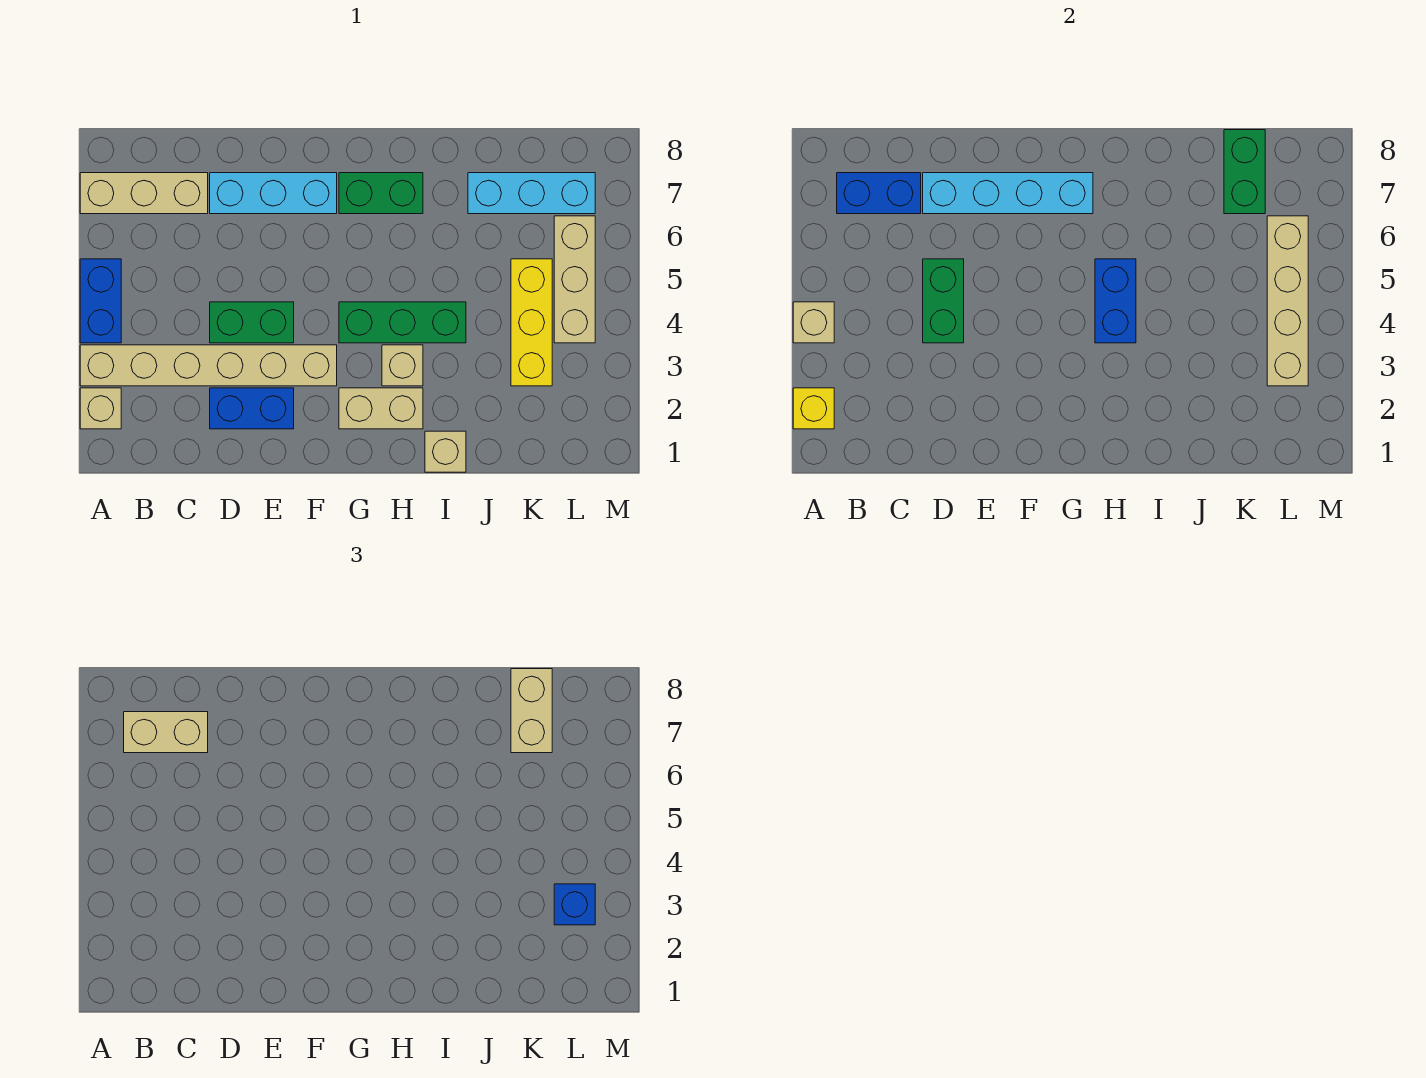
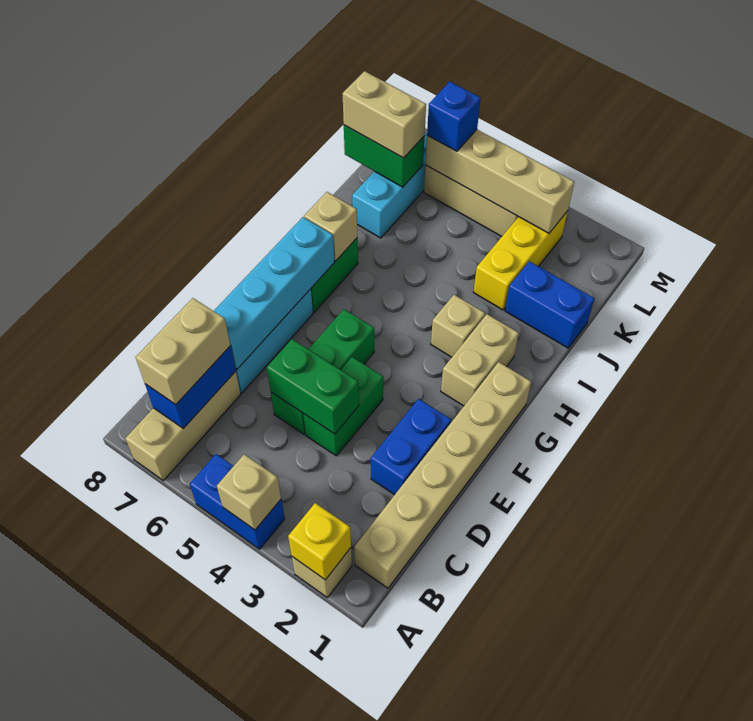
tan 1x6 brick [80,345,337,386] -> tan 1x6 brick moved to [354,362,531,588]
green 1x3 brick [339,302,466,343] -> green 1x3 brick moved to [271,309,374,434]
blue 1x2 brick [1095,259,1136,343] -> blue 1x2 brick moved to [505,261,594,348]
tan 1x1 brick [425,431,466,472] -> tan 1x1 brick moved to [304,192,358,261]
yellow 1x3 brick [511,259,552,386] -> yellow 1x3 brick turned to [473,211,568,310]
blue 1x1 brick [554,884,595,925] -> blue 1x1 brick moved to [427,82,481,151]

